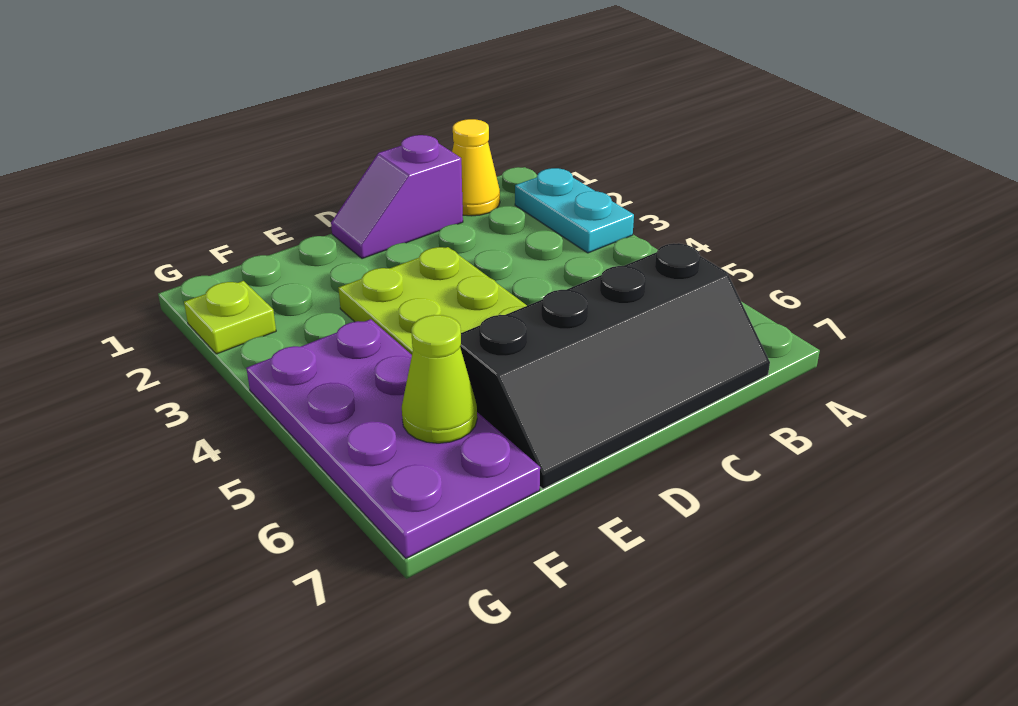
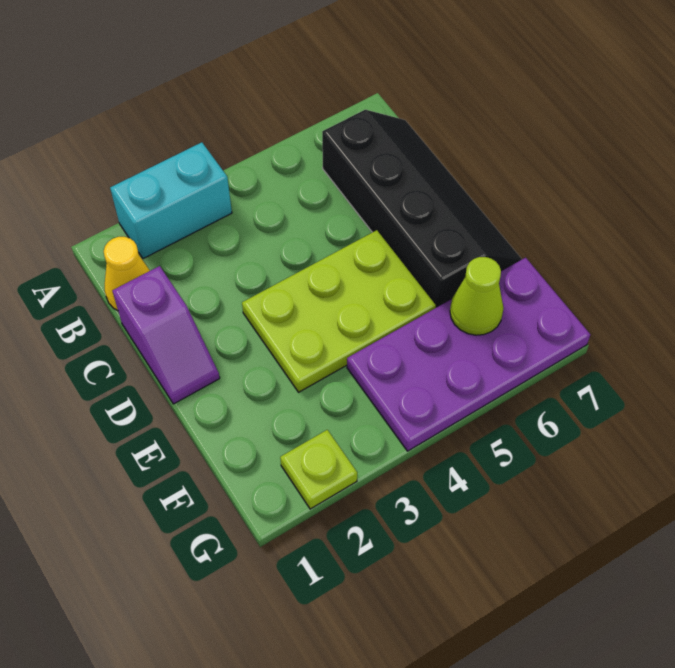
cyan 1x2 plate [515,168,634,253] -> cyan 1x2 brick [110,142,232,259]

